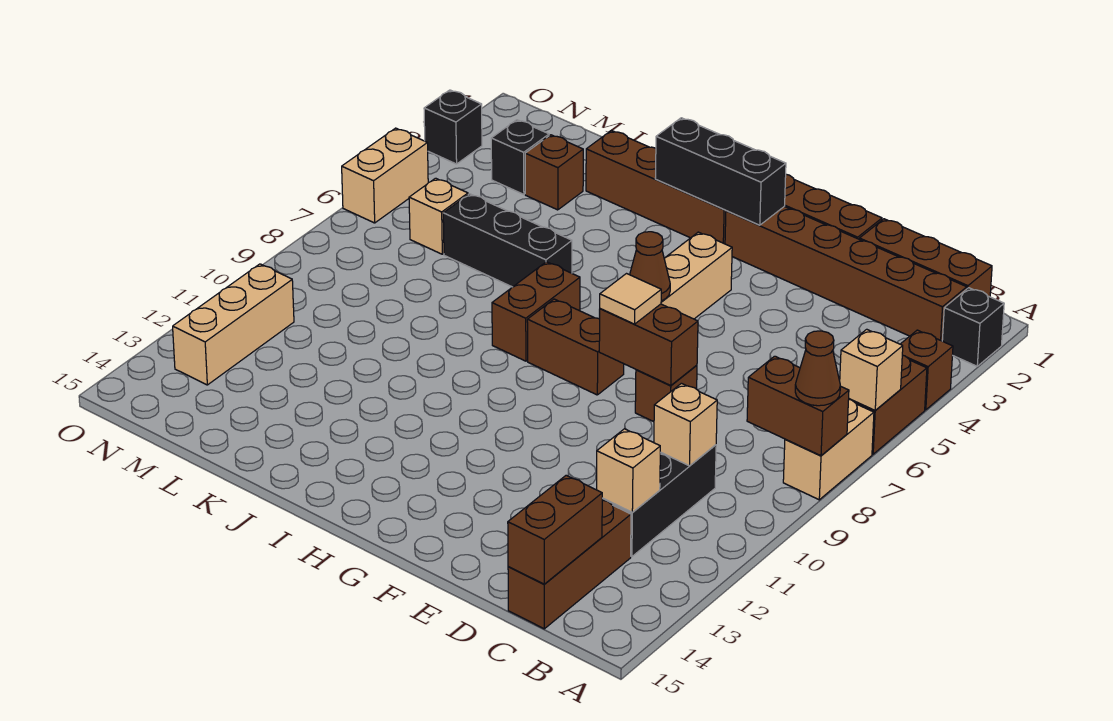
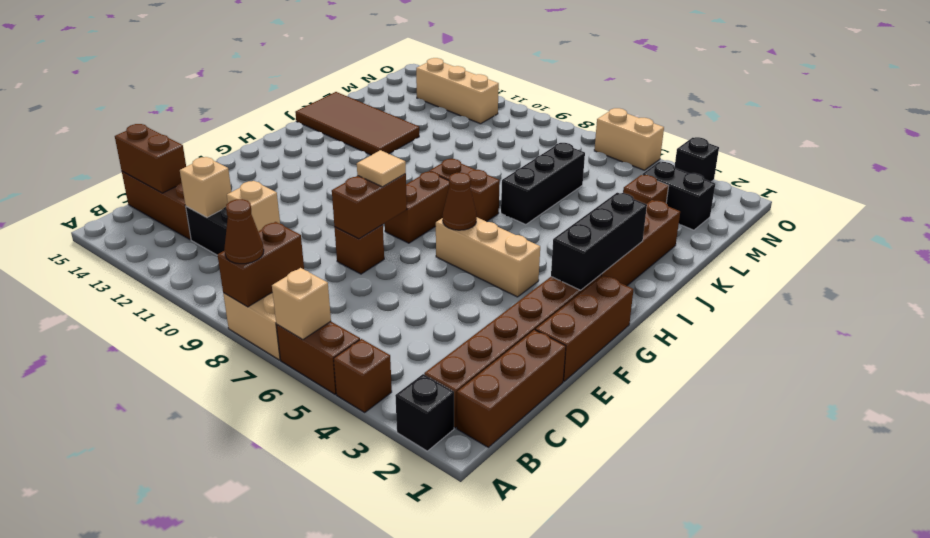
none -> brown 2x4 tile [295,92,419,155]
black 1x1 brick [491,120,549,194] -> black 1x2 brick [642,162,715,230]
tan 1x1 brick [409,178,468,254] -> none

